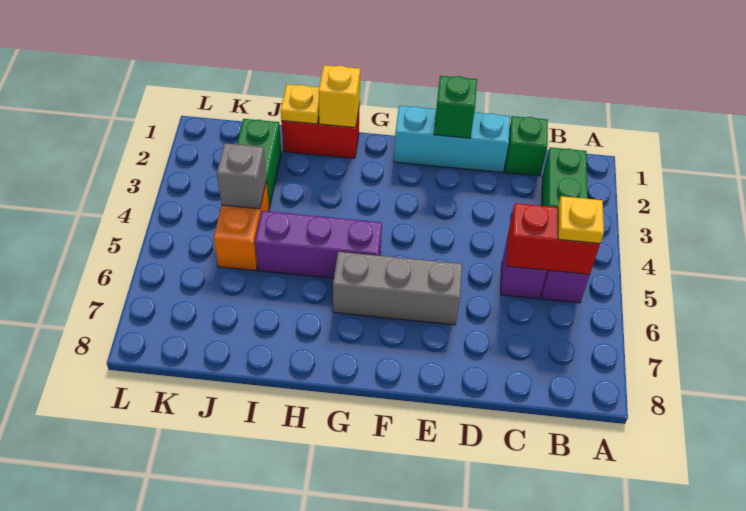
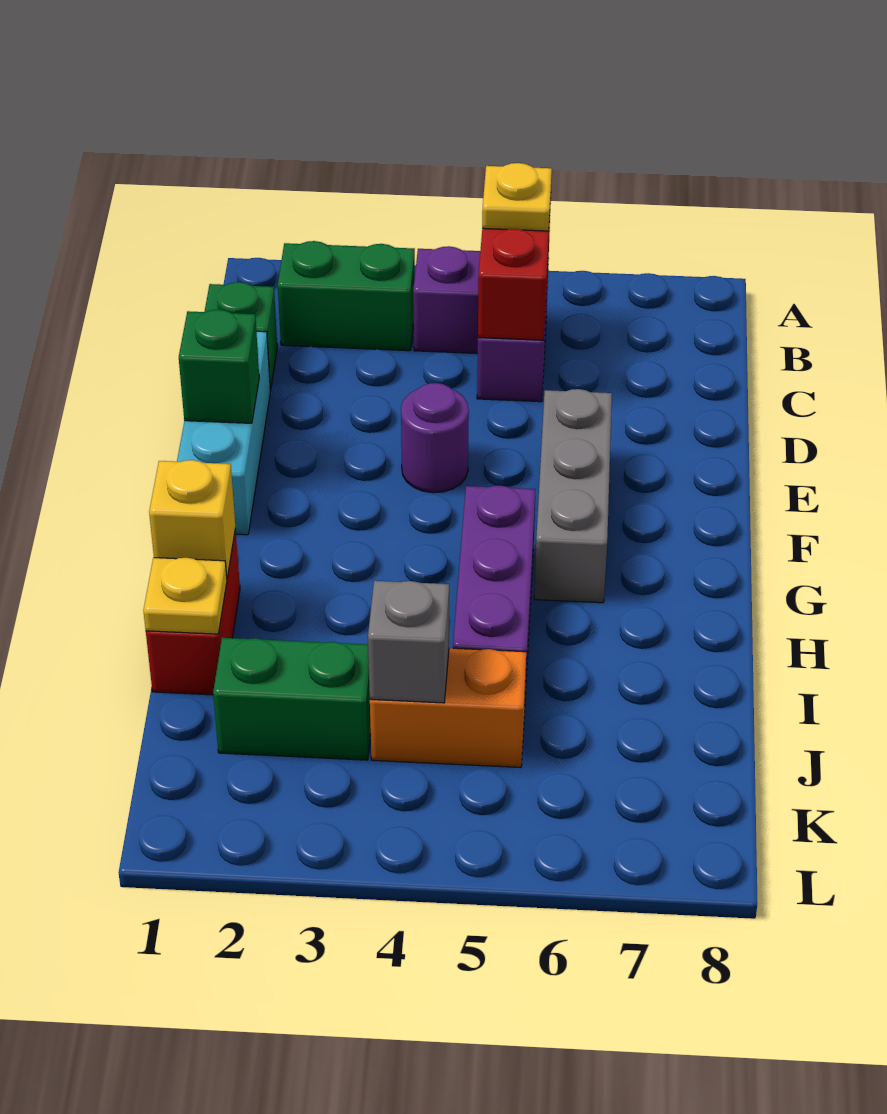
none -> purple 1x1 round brick [401,383,469,493]

